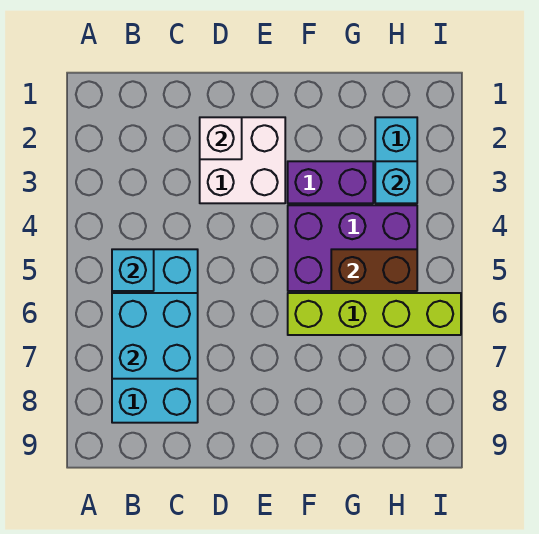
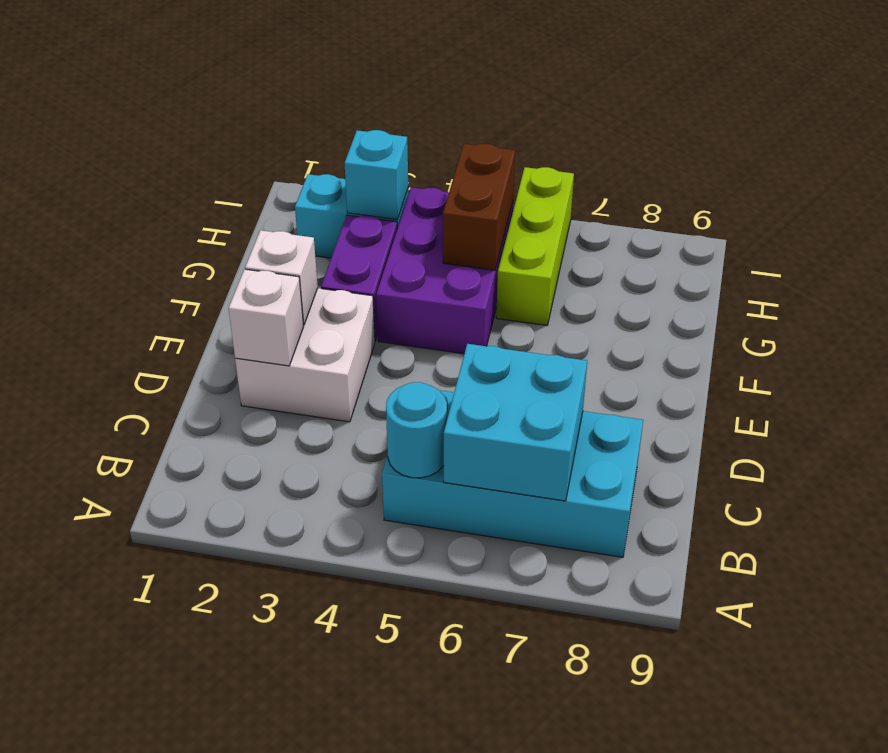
cyan 1x1 brick [112,249,154,291] -> cyan 1x1 round brick [386,382,447,478]
none -> white 1x1 brick [245,230,318,325]
lime 1x4 brick [288,293,461,335] -> lime 1x3 brick [496,167,574,325]

